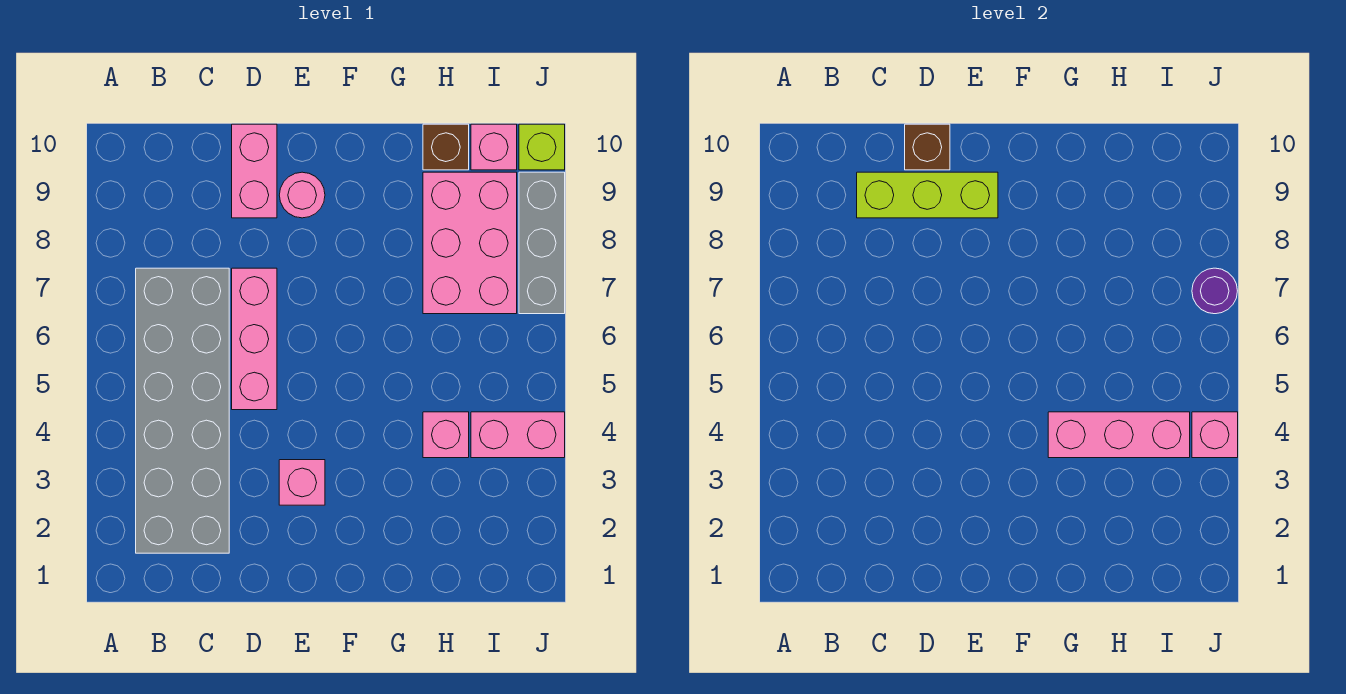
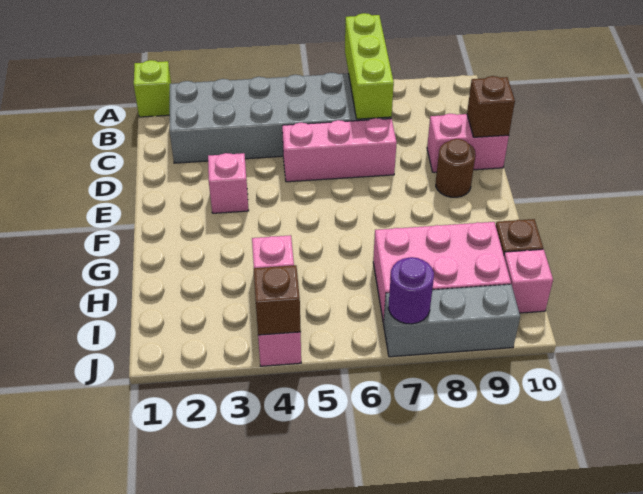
lime 1x3 brick [857,172,998,218] -> lime 1x3 brick moved to [345,13,394,119]
pink 1x1 round brick [279,172,325,218] -> brown 1x1 round brick [436,139,475,197]
pink 1x3 brick [1048,412,1190,458] -> none
pink 1x1 brick [1192,412,1238,458] -> brown 1x1 brick [254,265,301,335]
lime 1x1 brick [519,124,565,170] -> lime 1x1 brick moved to [134,60,171,117]

